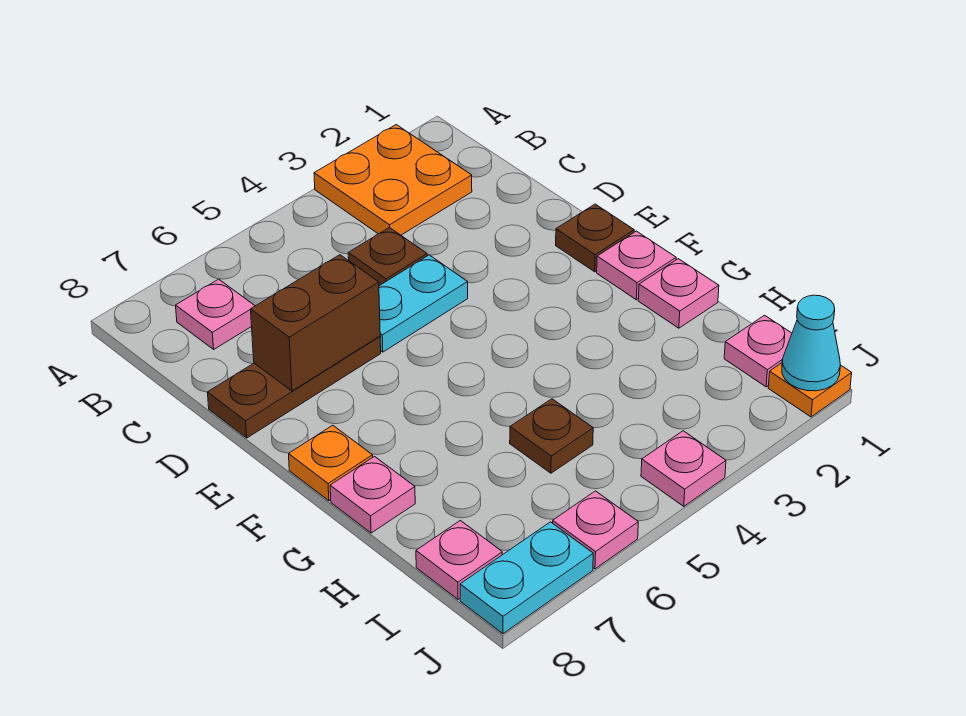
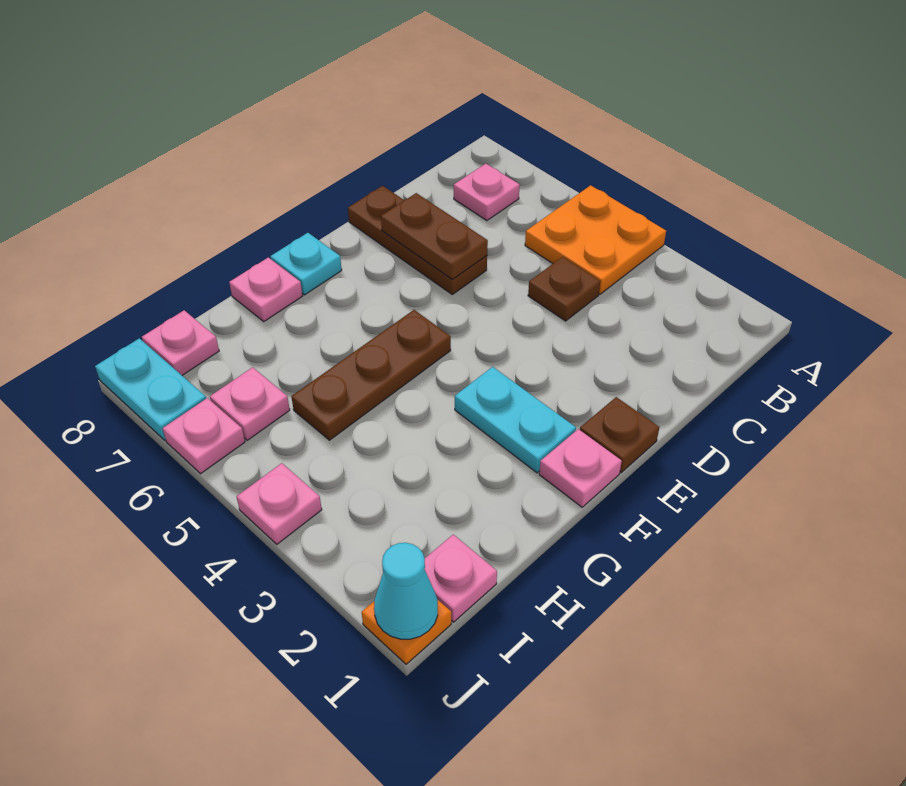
orange 2x2 plate [314,125,472,235] -> orange 2x2 plate moved to [525,185,666,294]
cyan 1x2 plate [379,255,468,352] -> cyan 1x2 plate moved to [455,367,576,473]
brown 1x2 brick [251,255,380,391] -> brown 1x2 plate [381,193,488,280]
orange 1x1 plate [289,425,373,501] -> cyan 1x1 plate [270,233,342,295]
pink 1x1 plate [638,259,719,328] -> pink 1x1 plate moved to [210,367,290,440]
brown 1x1 plate [510,399,593,473] -> brown 1x3 plate [291,310,451,440]

